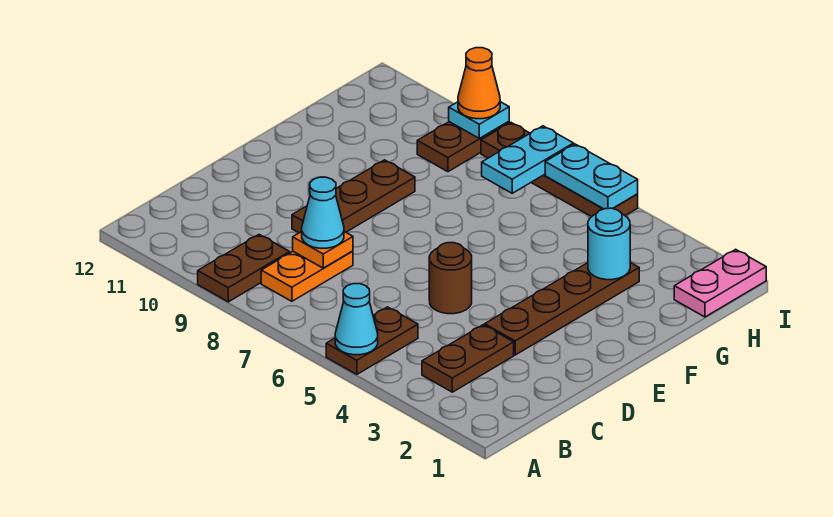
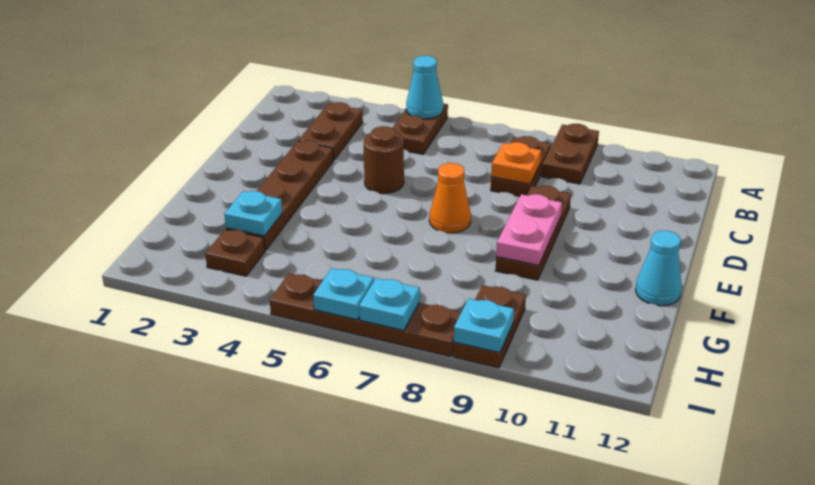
orange 1x2 plate [261,251,353,301] -> brown 1x2 plate [491,136,550,196]
cyan 1x1 cone [302,177,344,248] -> cyan 1x1 cone moved to [636,230,682,306]
cyan 1x1 round brick [588,208,630,280] -> cyan 1x1 plate [224,191,282,236]
pink 1x2 plate [674,249,766,317] -> pink 1x2 plate moved to [496,194,562,265]
none -> brown 1x1 plate [205,229,265,276]
cyan 1x2 plate [482,126,574,193] -> cyan 1x1 plate [359,278,420,330]
cyan 1x2 plate [545,144,638,209] -> cyan 1x1 plate [313,268,374,320]
orange 1x1 cone [458,48,500,119] -> orange 1x1 cone moved to [429,163,471,233]

